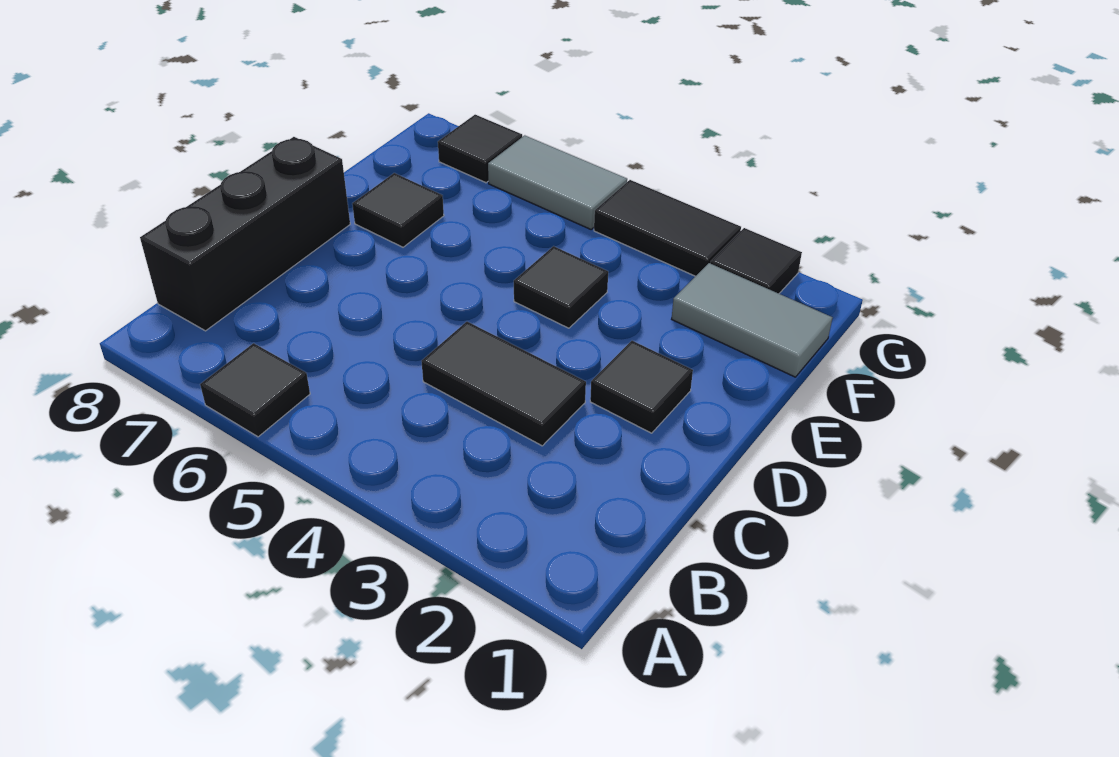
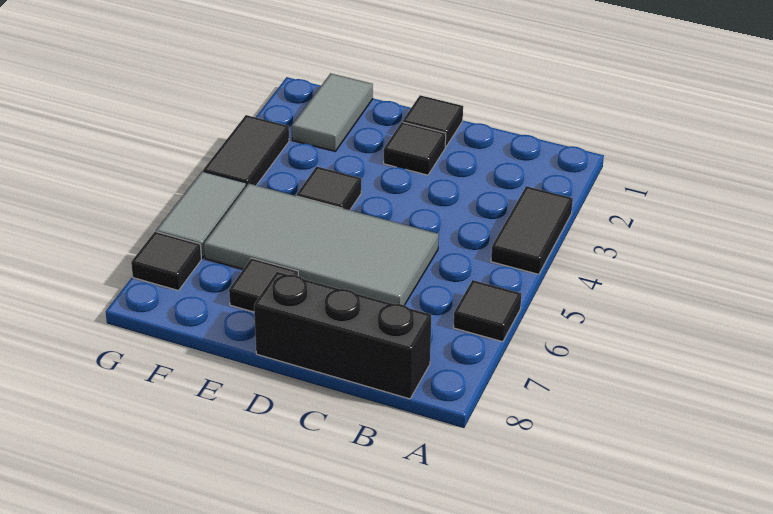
black 1x2 tile [421,322,586,446] -> black 1x2 tile moved to [491,186,573,274]
none -> grey 2x4 tile [204,183,439,305]
black 1x1 tile [711,228,802,293] -> black 1x1 tile moved to [403,95,463,147]

